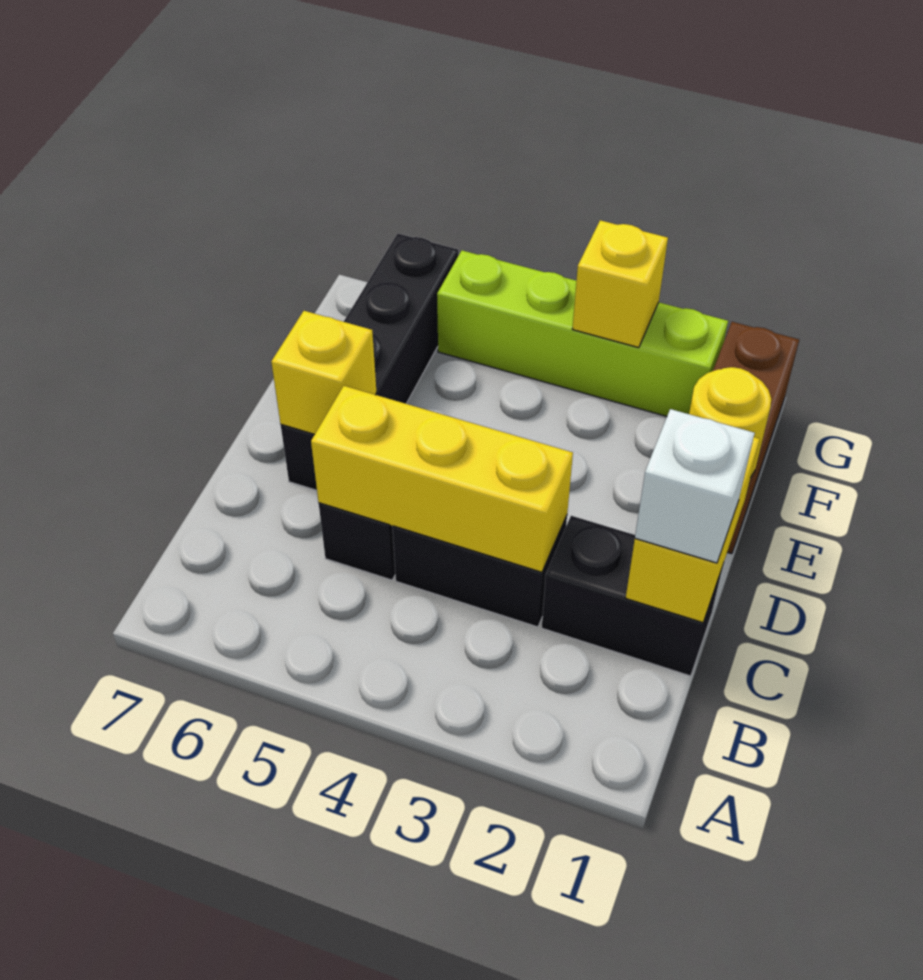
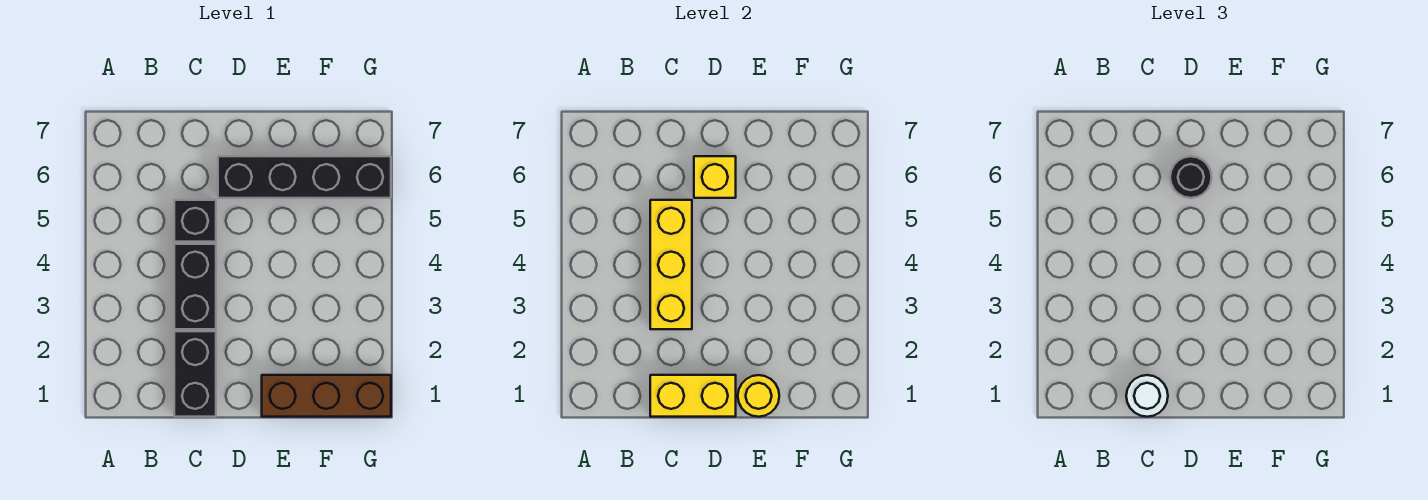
white 1x1 brick [635,409,755,563] -> white 1x1 round brick [1126,375,1168,417]
none -> black 1x1 round brick [1170,156,1212,198]
lime 1x4 brick [437,250,728,416] -> none
yellow 1x1 brick [572,220,668,348] -> none

